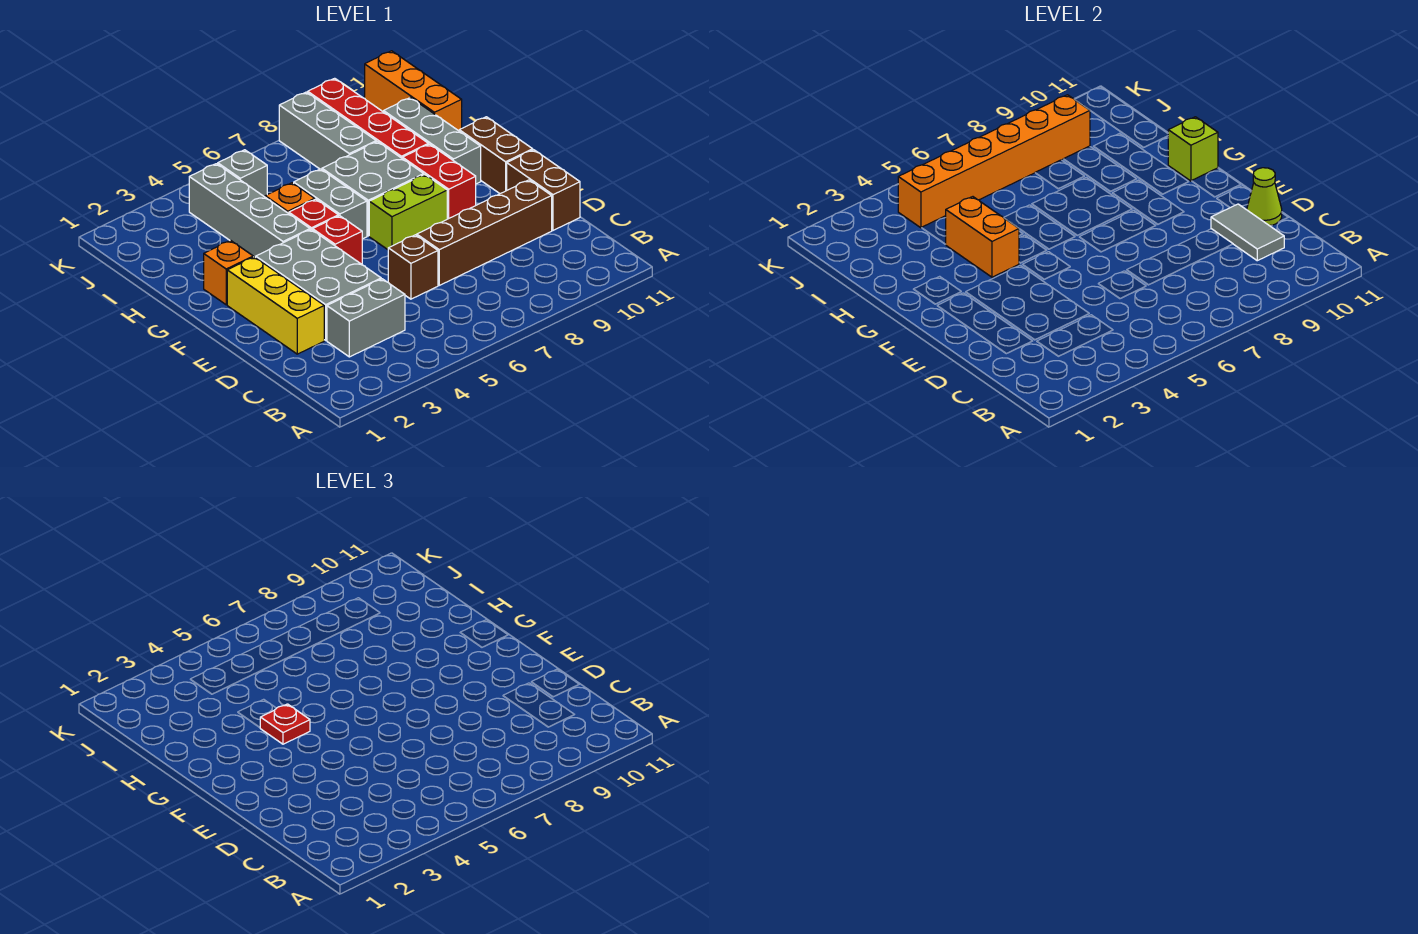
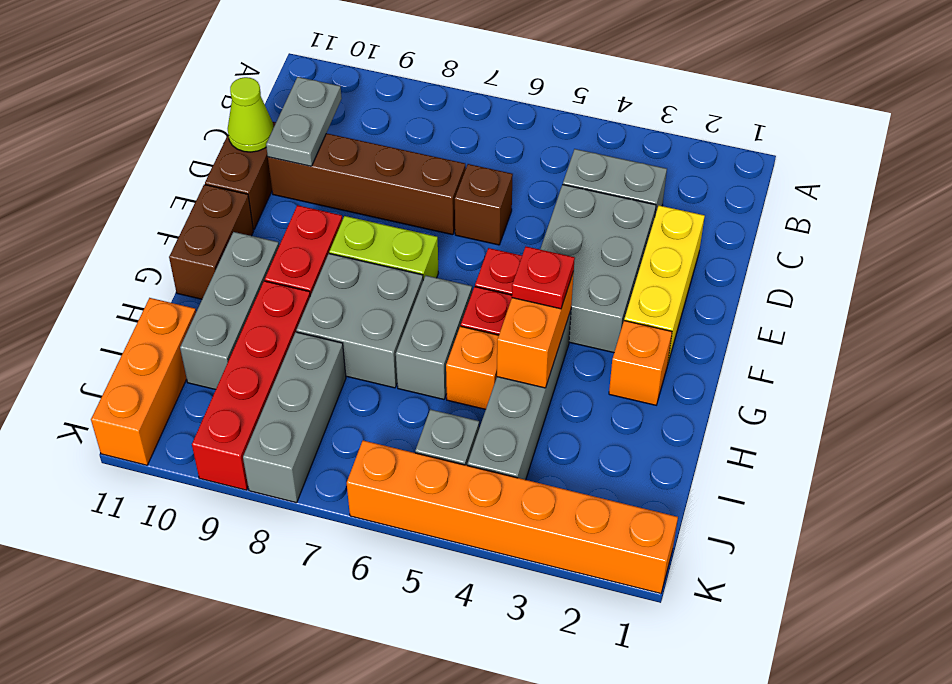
grey 1x2 tile [1211,204,1284,261] -> grey 1x2 plate [266,77,342,166]
lime 1x1 brick [1168,117,1218,181] -> none
orange 1x6 brick [898,95,1090,228] -> orange 1x6 brick moved to [347,440,678,594]

